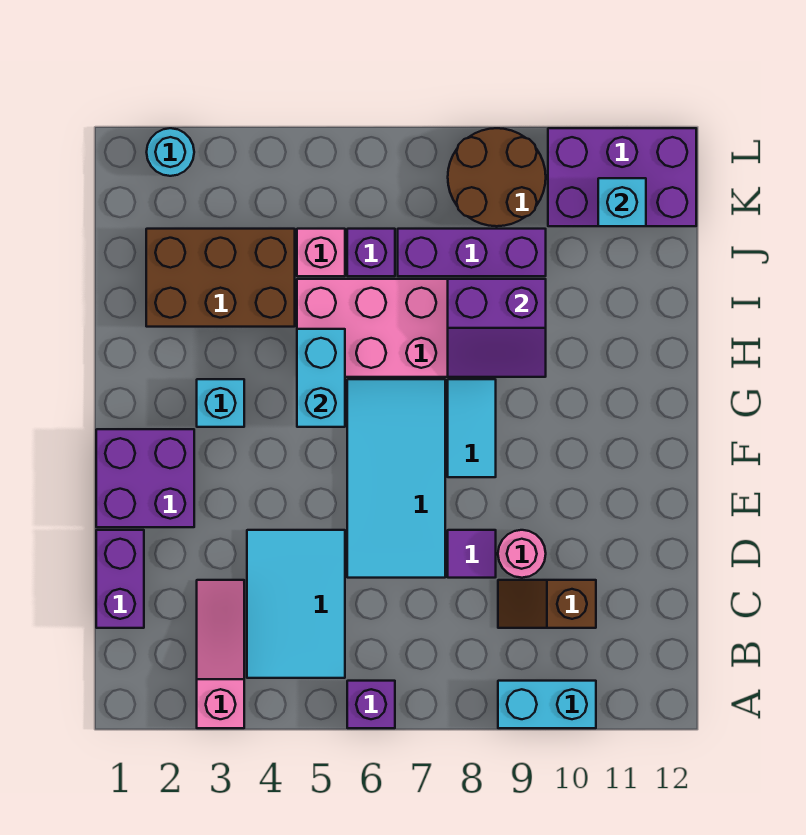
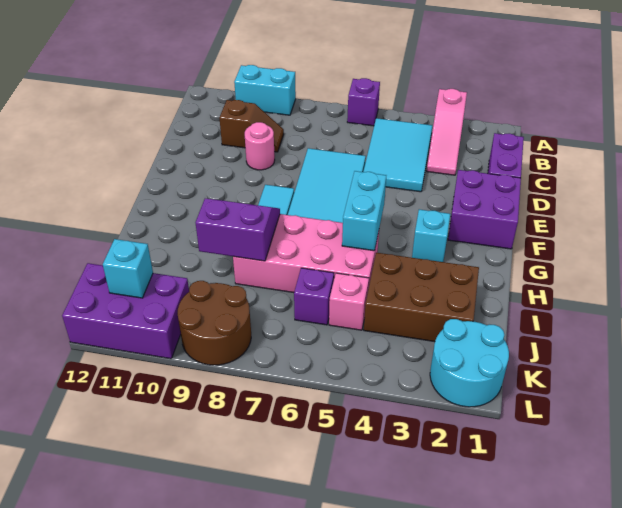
purple 1x1 tile [448,530,496,578] -> none
purple 1x3 brick [398,229,546,276] -> none
cyan 1x1 round brick [147,128,194,176] -> cyan 2x2 round brick [430,319,509,407]

